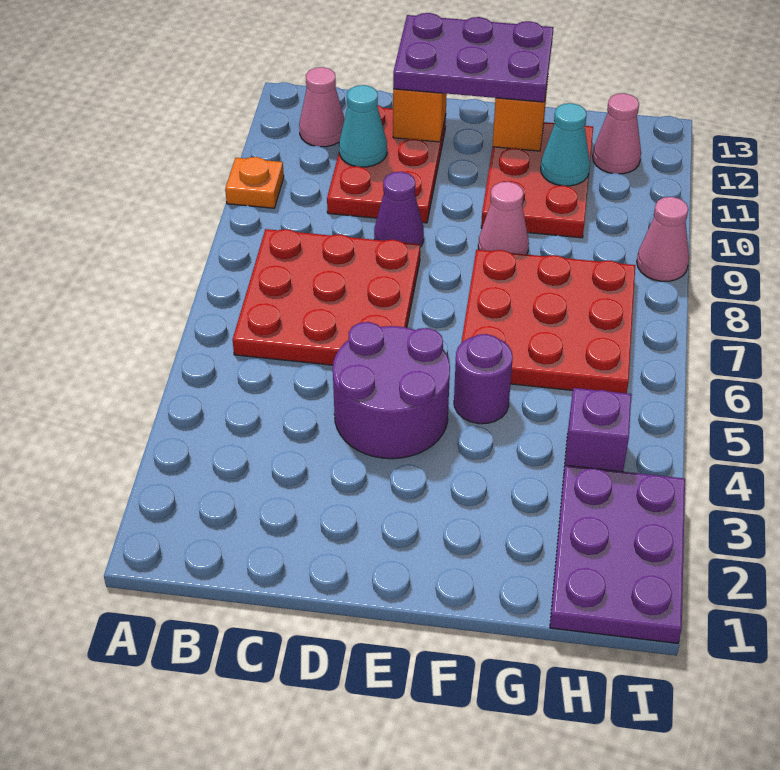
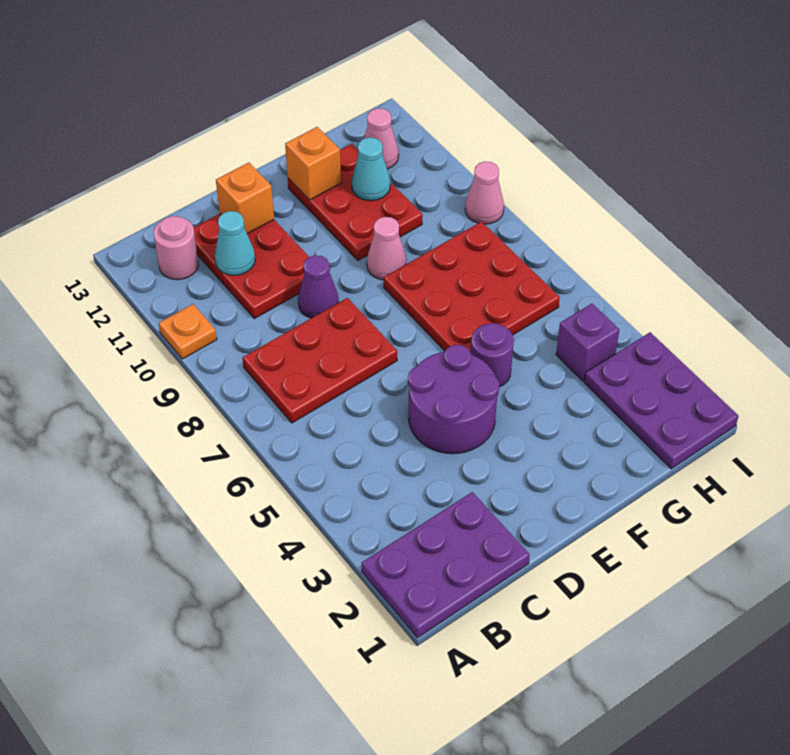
red 3x3 plate [233,229,420,365] -> red 2x3 plate [243,298,397,423]
pink 1x1 cone [299,67,345,147] -> pink 1x1 round brick [154,216,199,280]
purple 2x3 plate [393,13,554,102] -> purple 2x3 plate moved to [362,492,530,638]

